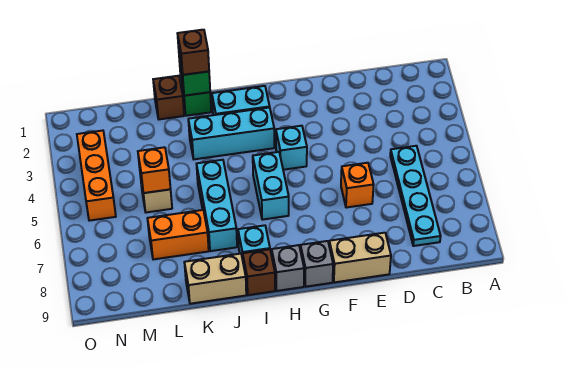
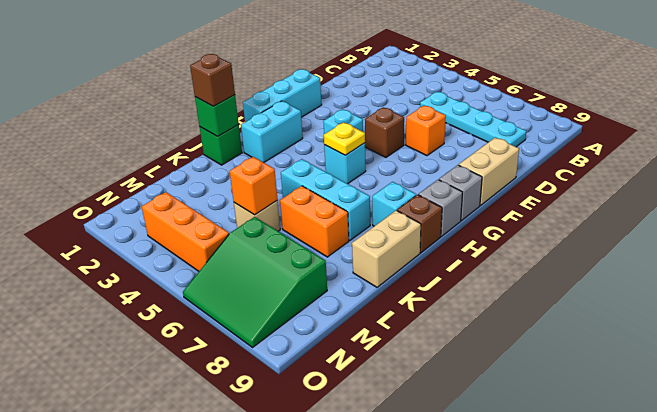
cyan 1x3 brick [188,108,274,159] -> cyan 1x3 brick moved to [243,69,322,122]
cyan 1x2 brick [253,152,289,220] -> cyan 1x1 brick [324,143,366,184]
none -> yellow 1x1 plate [324,122,365,155]
brown 1x1 brick [153,76,184,119] -> brown 1x1 brick moved to [365,107,404,157]
orange 1x2 brick [147,210,209,259] -> orange 1x2 brick turned to [280,186,349,257]
none -> green 3x3 slope [183,217,327,347]

